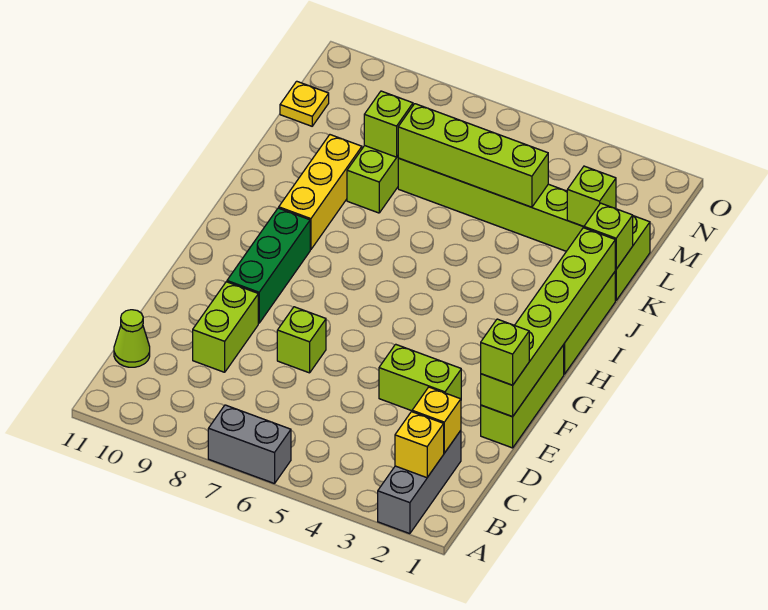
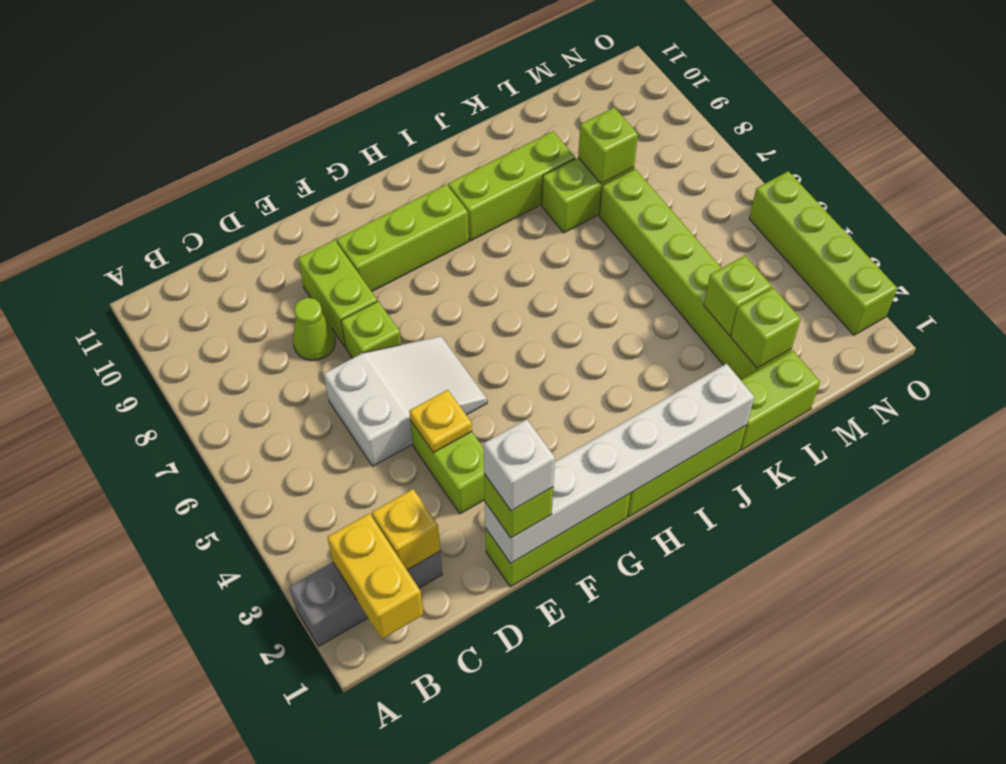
grey 1x2 brick [208,405,291,484] -> none
yellow 1x1 brick [395,412,444,478] -> yellow 1x2 brick [327,513,423,639]
lime 1x1 cone [114,310,150,367] -> lime 1x1 cone moved to [293,298,335,361]
none -> white 2x3 slope [324,336,487,466]
lime 1x2 brick [193,282,258,372] -> lime 1x2 brick turned to [298,240,377,347]
lime 1x6 brick [481,228,615,417] -> white 1x6 brick [485,364,754,563]
none -> white 1x1 brick [483,419,555,511]
green 1x3 brick [227,208,310,323] -> lime 1x3 brick [336,184,469,292]
yellow 1x3 brick [279,135,362,250] -> lime 1x3 brick [448,131,575,241]
lime 1x1 brick [584,203,633,269] -> lime 1x1 brick moved to [704,256,772,335]
lime 1x4 brick [398,104,548,207] -> lime 1x4 brick moved to [749,171,897,335]
yellow 1x1 plate [280,81,329,126] -> yellow 1x1 plate moved to [409,390,472,453]

